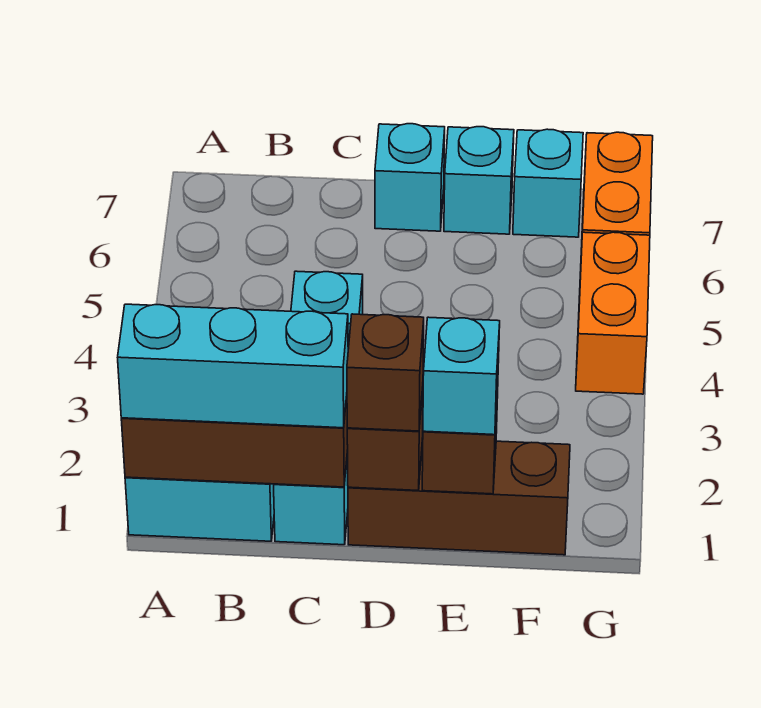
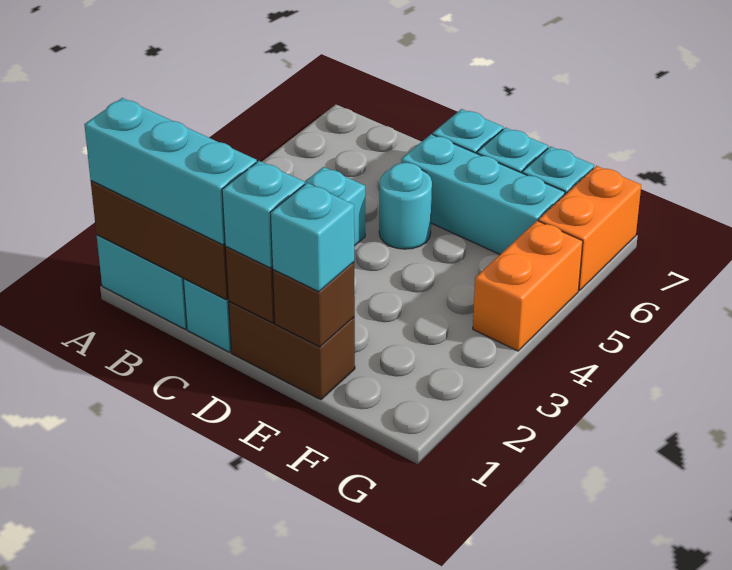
brown 1x3 brick [348,438,570,555] -> brown 1x2 brick [229,302,355,400]
brown 1x1 brick [347,314,424,431] -> cyan 1x1 brick [222,161,305,268]
none -> cyan 1x1 round brick [379,163,432,249]
none -> cyan 1x3 brick [401,134,565,254]

